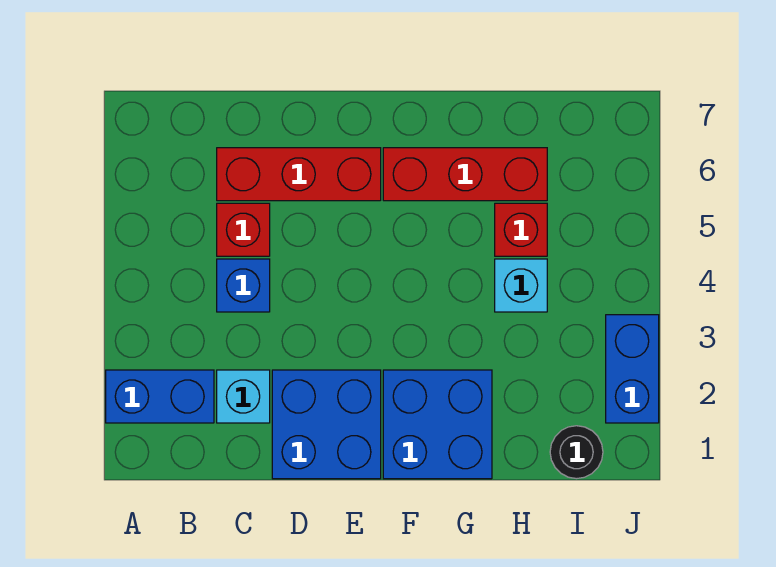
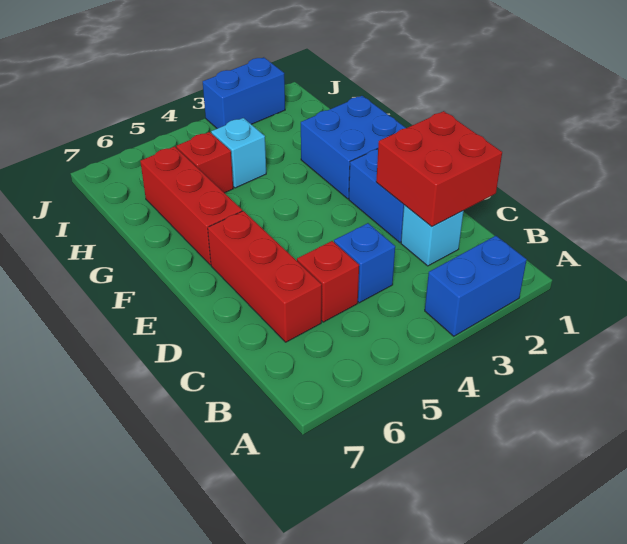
blue 1x2 brick [106,370,214,423] -> blue 1x2 brick turned to [425,236,527,336]
none -> red 2x2 brick [376,111,502,227]
black 1x1 round brick [550,426,603,479] -> none

